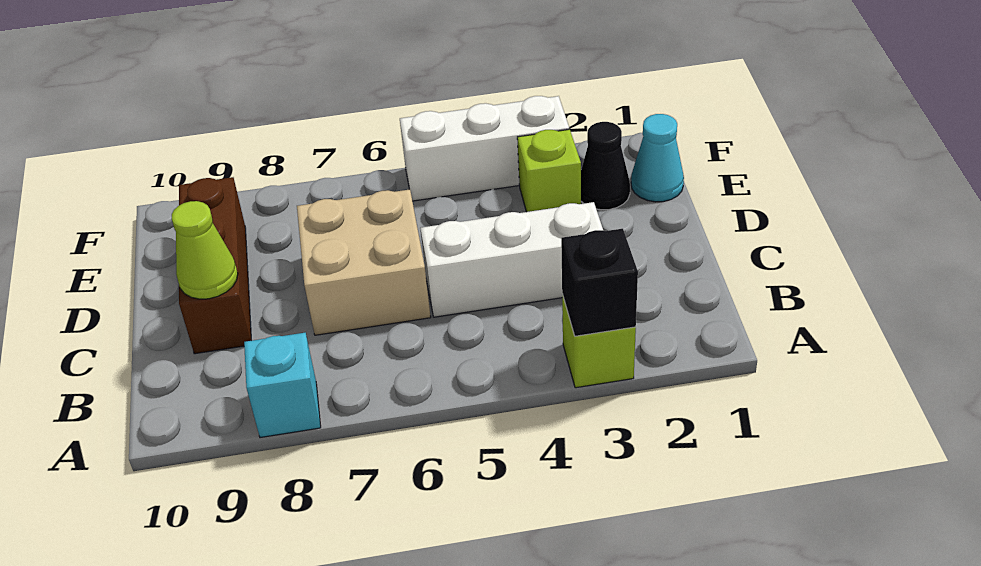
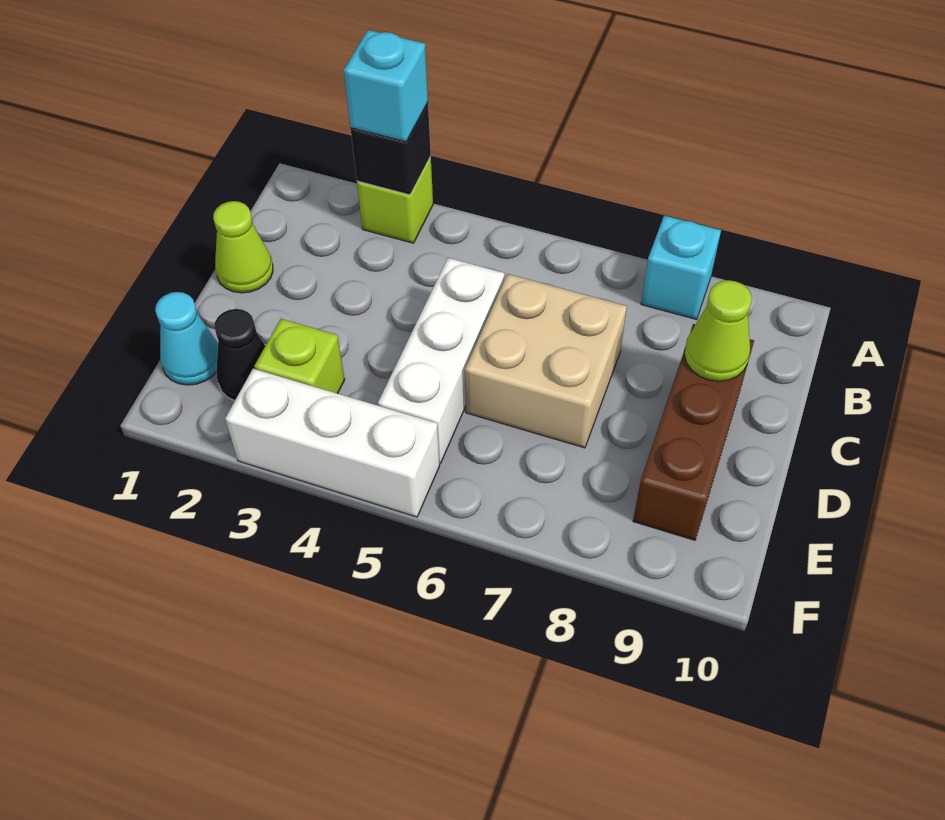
none -> cyan 1x1 brick [344,30,428,142]
none -> lime 1x1 cone [213,201,273,293]
white 1x3 brick [420,202,603,317] -> white 1x3 brick turned to [378,258,504,463]

